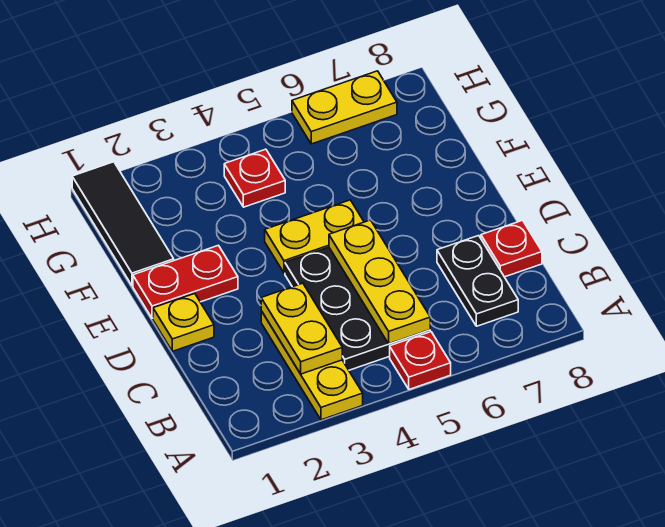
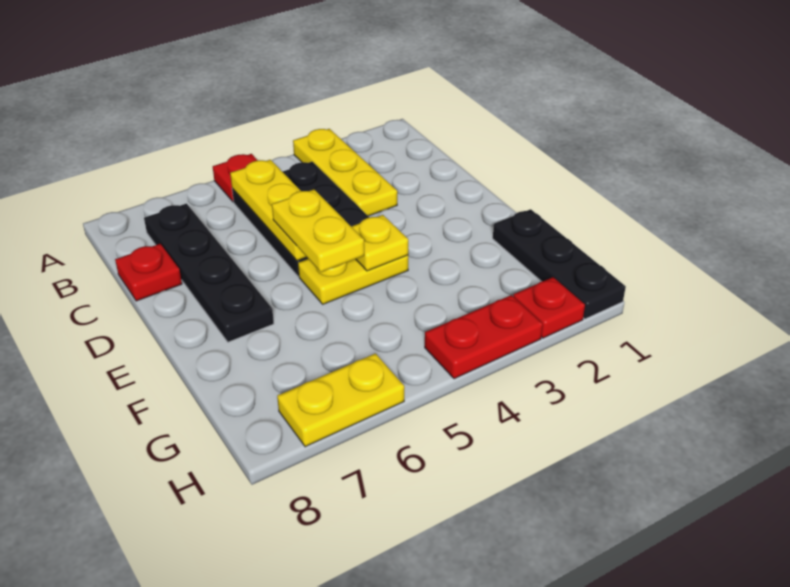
yellow 1x2 plate [261,283,342,374] -> yellow 1x2 plate moved to [272,190,364,272]
black 1x2 plate [437,236,518,326] -> black 1x4 plate [144,204,274,342]
yellow 1x1 plate [153,293,214,351] -> yellow 1x1 plate moved to [351,215,408,271]
red 1x2 plate [133,245,238,318] -> red 1x2 plate moved to [425,295,543,379]
black 1x3 tile [72,162,174,285] -> black 1x3 plate [493,209,626,319]
red 1x1 plate [224,149,285,207] -> red 1x1 plate moved to [513,277,585,338]

